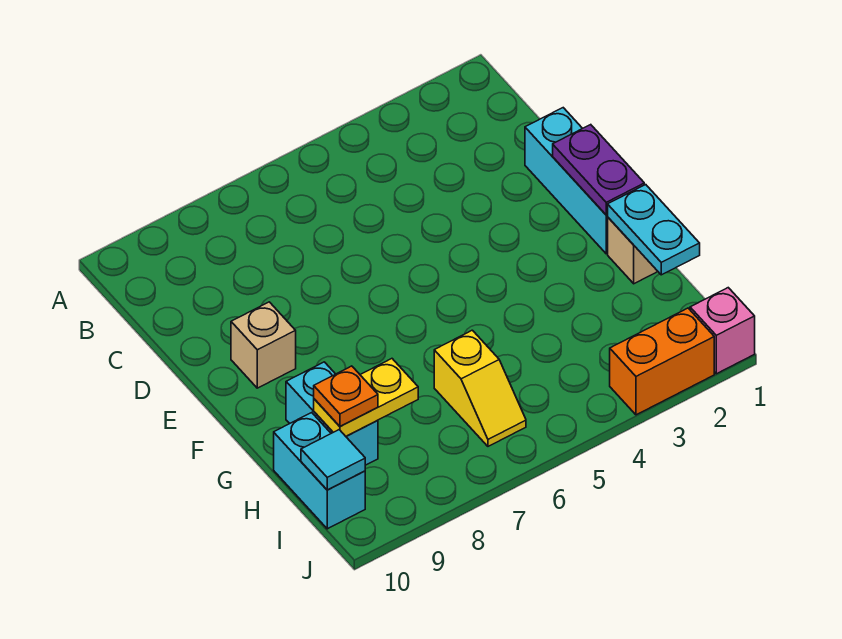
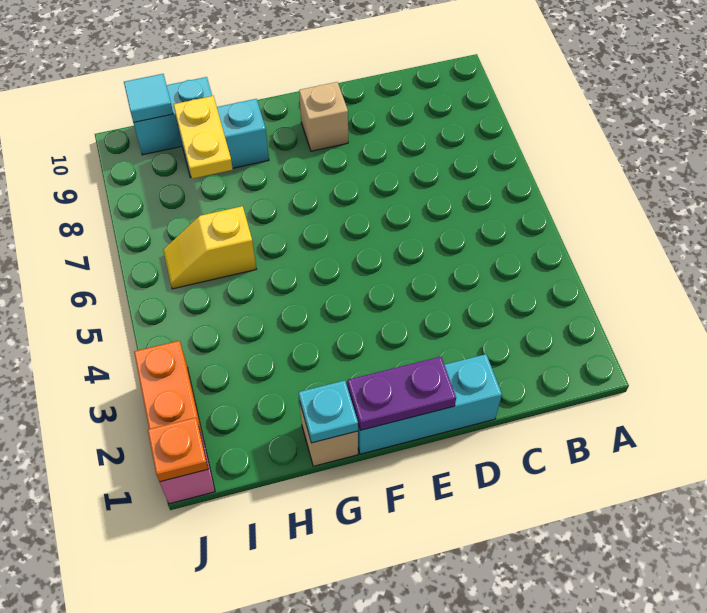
cyan 1x2 plate [608,185,700,275] -> cyan 1x1 plate [299,380,358,443]
orange 1x1 plate [314,366,378,426] -> orange 1x1 plate moved to [148,418,208,482]

